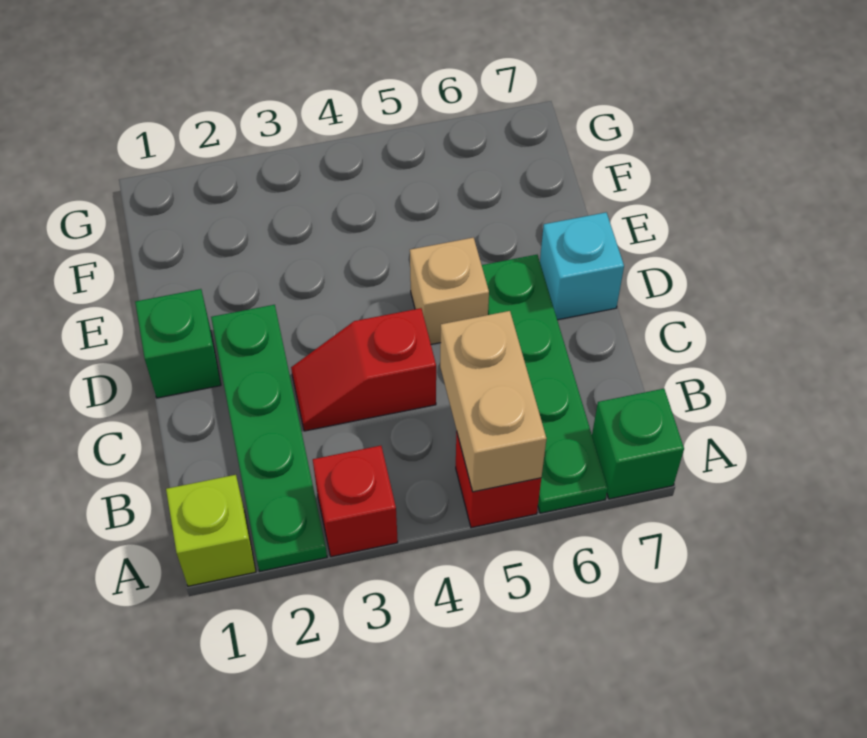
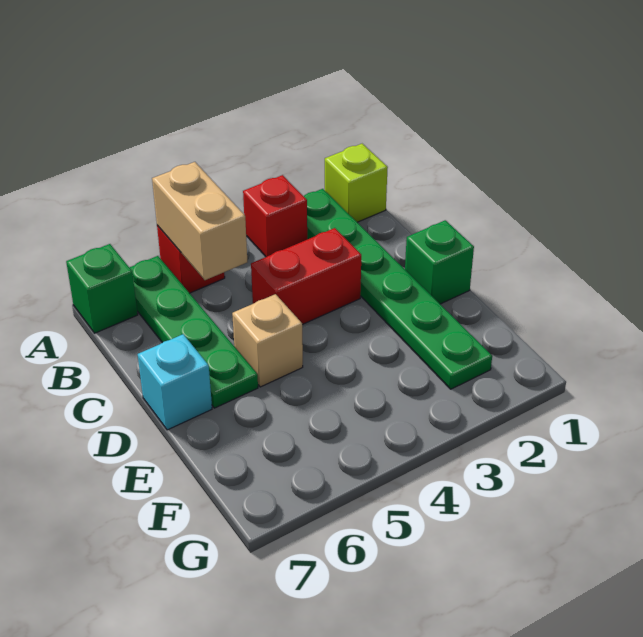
green 1x4 plate [211,305,327,571] -> green 1x6 plate [304,189,492,389]
red 1x2 slope [291,308,436,431] -> red 1x2 brick [251,228,361,325]

